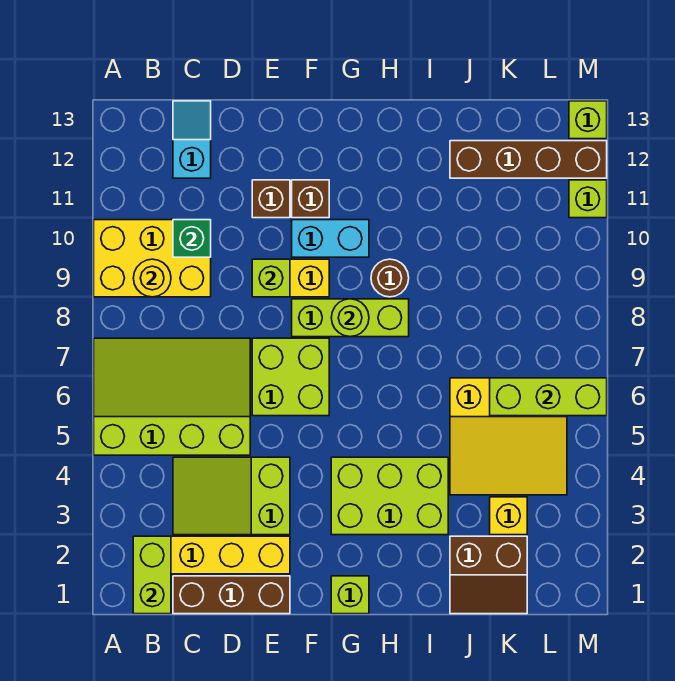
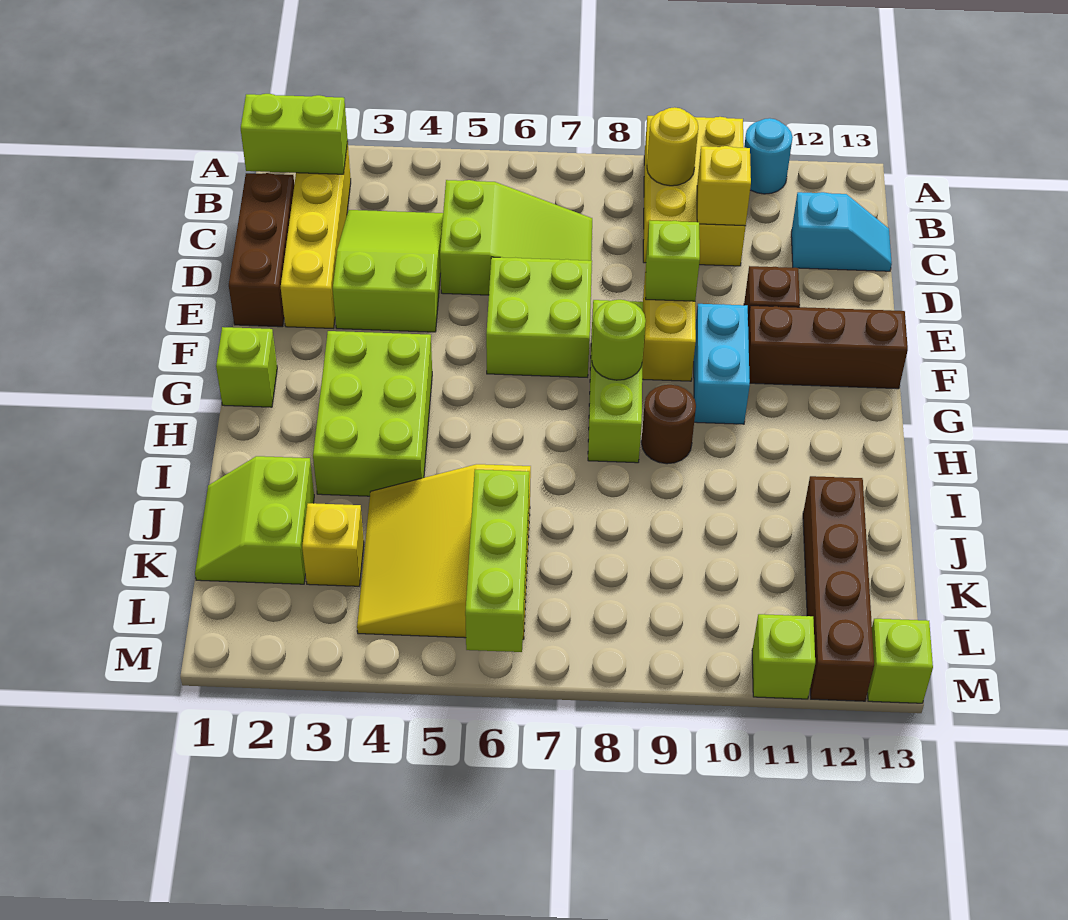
lime 3x4 slope [94,338,250,455] -> lime 2x3 slope [440,180,592,295]
none -> cyan 1x1 round brick [744,118,793,194]
green 1x1 brick [173,220,211,257] -> yellow 1x1 brick [697,146,751,226]
brown 1x1 brick [292,180,329,218] -> brown 1x3 brick [748,306,908,389]
brown 2x2 slope [450,536,527,614] -> lime 2x2 slope [195,456,314,584]

